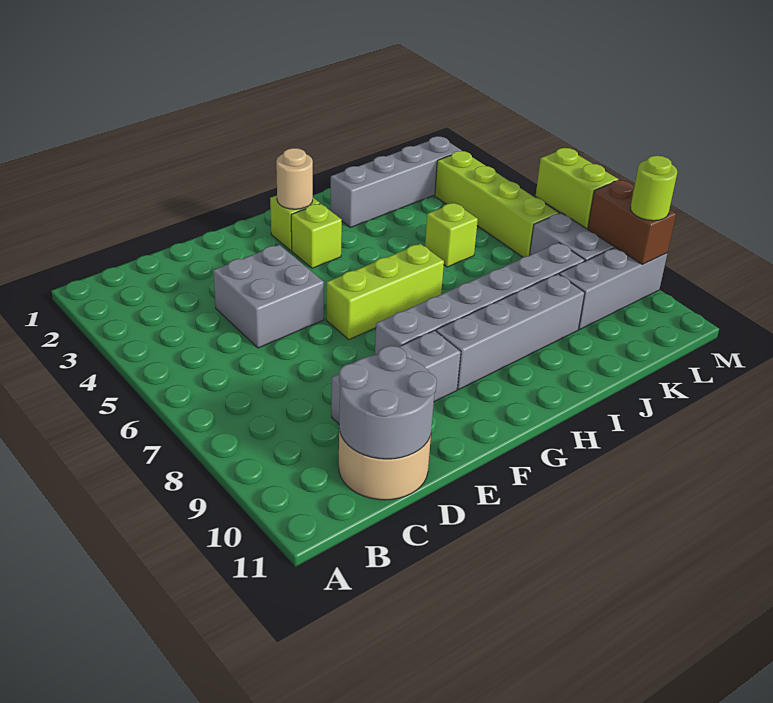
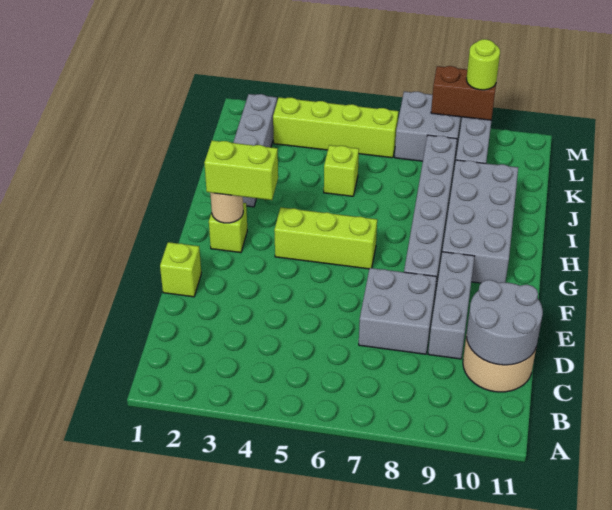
grey 2x2 brick [213,245,324,348] -> grey 2x2 brick moved to [359,268,437,354]
lime 1x3 brick [326,244,444,340] -> lime 1x3 brick turned to [274,207,377,269]
lime 1x1 brick [291,204,342,268] -> lime 1x1 brick moved to [160,242,201,297]
grey 1x4 brick [436,274,585,390] -> grey 2x4 brick [442,160,518,283]
lime 1x2 brick [536,148,618,228] -> lime 1x2 brick moved to [204,141,278,200]

